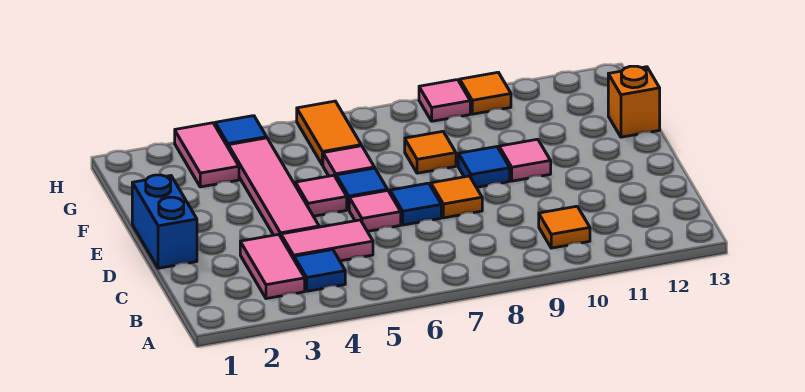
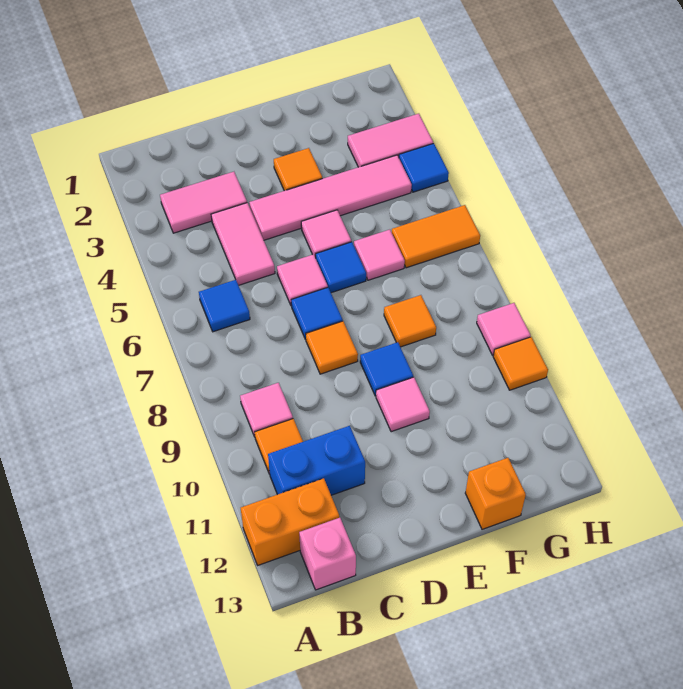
none -> orange 1x2 brick [241,478,339,565]
blue 1x1 tile [294,250,345,291] -> blue 1x1 tile moved to [199,280,250,332]
none -> pink 1x1 tile [240,383,293,437]
none -> pink 1x1 brick [299,518,356,590]
blue 1x2 brick [132,175,197,268] -> blue 1x2 brick moved to [268,426,365,495]
none -> orange 1x1 tile [274,148,322,191]

